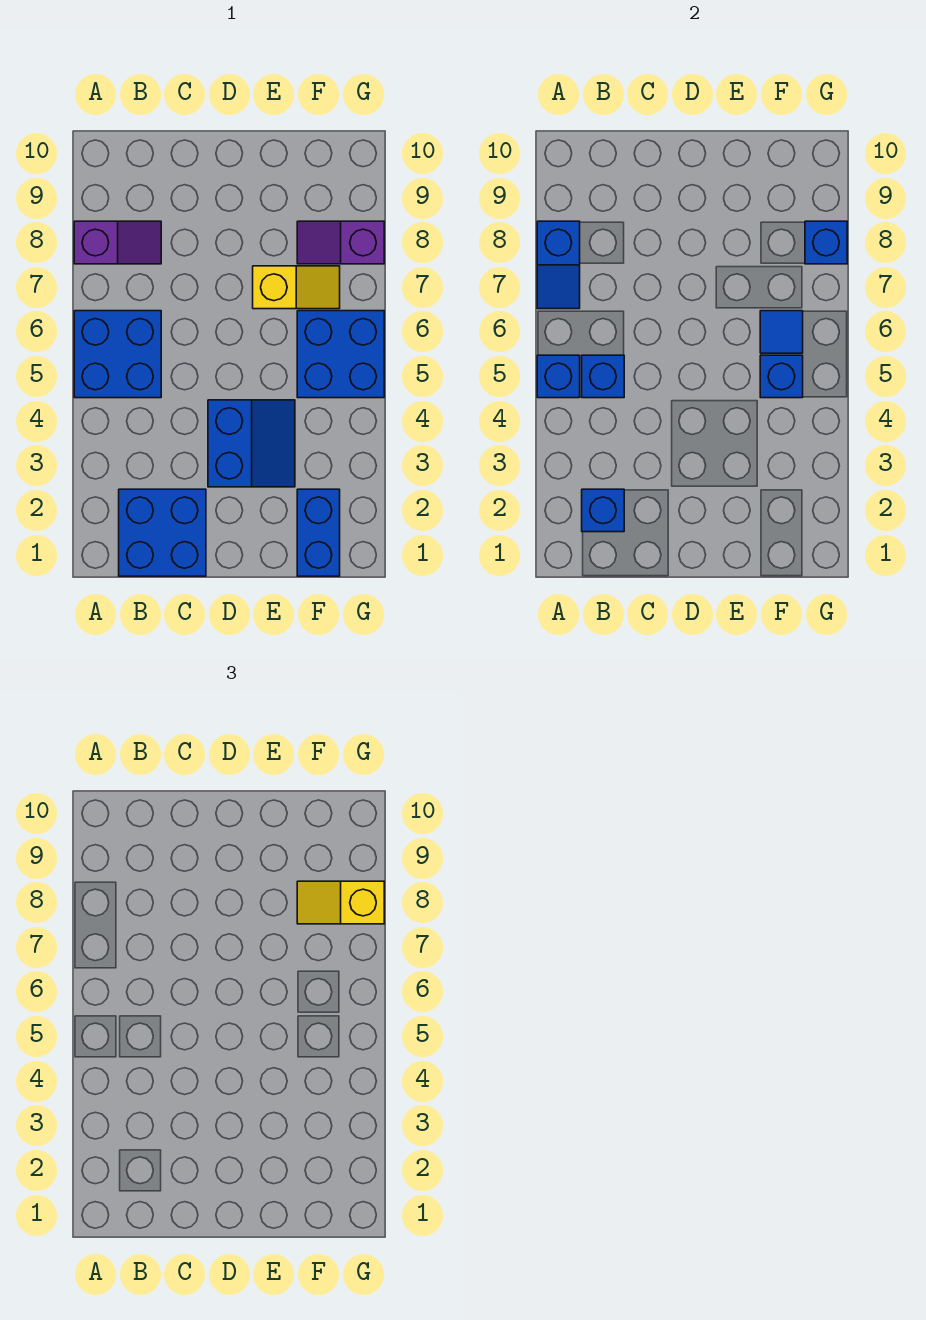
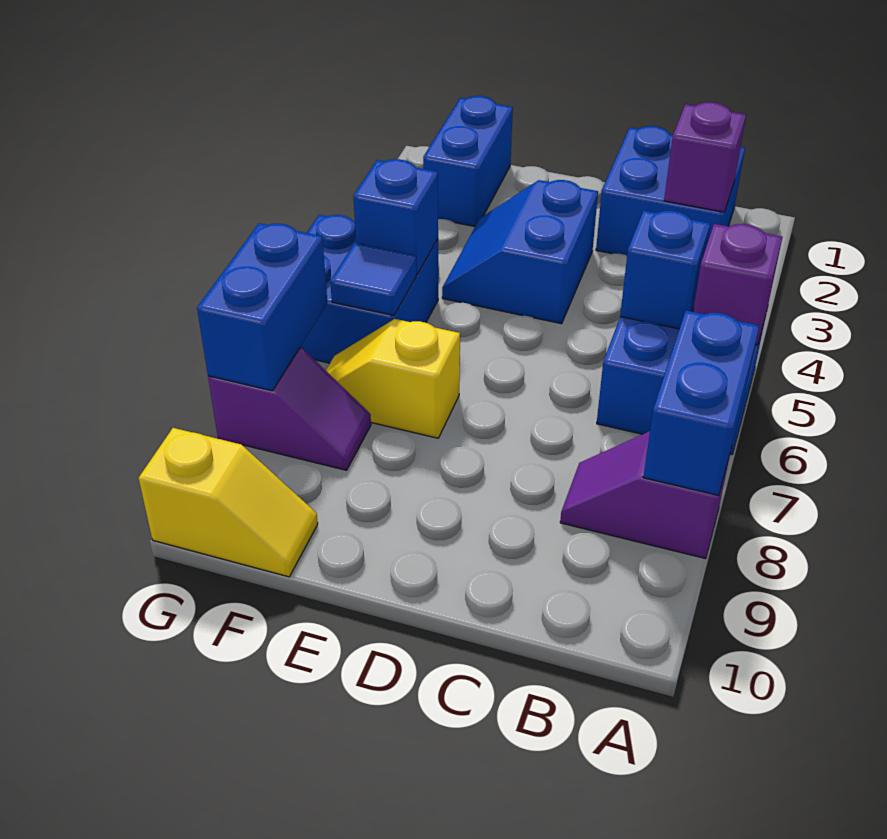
blue 1x1 brick [537,355,580,398] -> purple 1x1 brick [693,224,782,345]
blue 1x2 slope [537,221,580,309] -> blue 1x2 brick [643,310,759,495]
blue 1x1 brick [582,489,624,532] -> purple 1x1 brick [664,102,746,212]
yellow 1x2 slope [297,881,384,924] -> yellow 1x2 slope moved to [139,428,318,577]
blue 1x1 brick [805,221,847,264] -> blue 1x2 brick [197,223,327,391]

